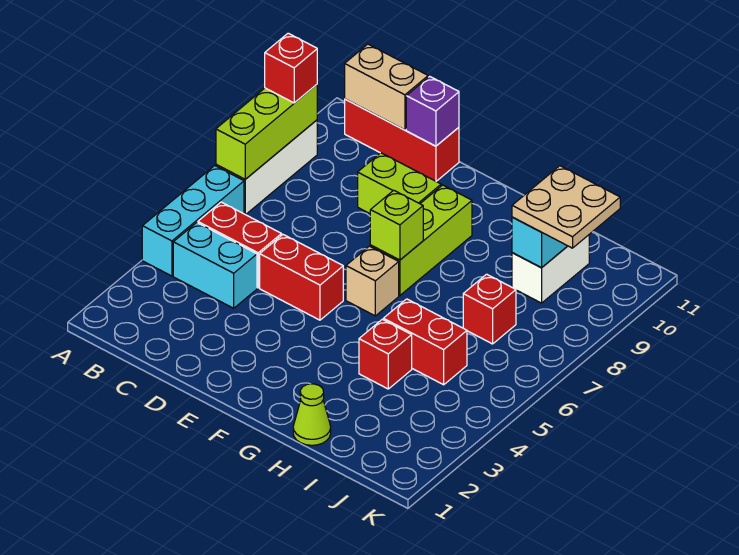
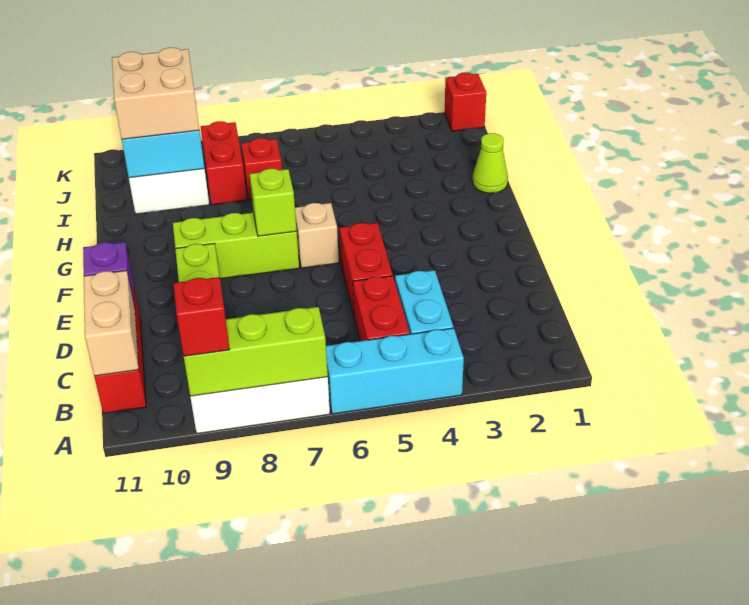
red 1x1 brick [359,319,412,389] -> red 1x1 brick moved to [445,73,486,131]
red 1x2 brick [383,299,467,385] -> red 1x2 brick moved to [201,121,247,205]
tan 2x2 plate [512,166,620,248] -> tan 2x2 brick [112,47,199,139]

